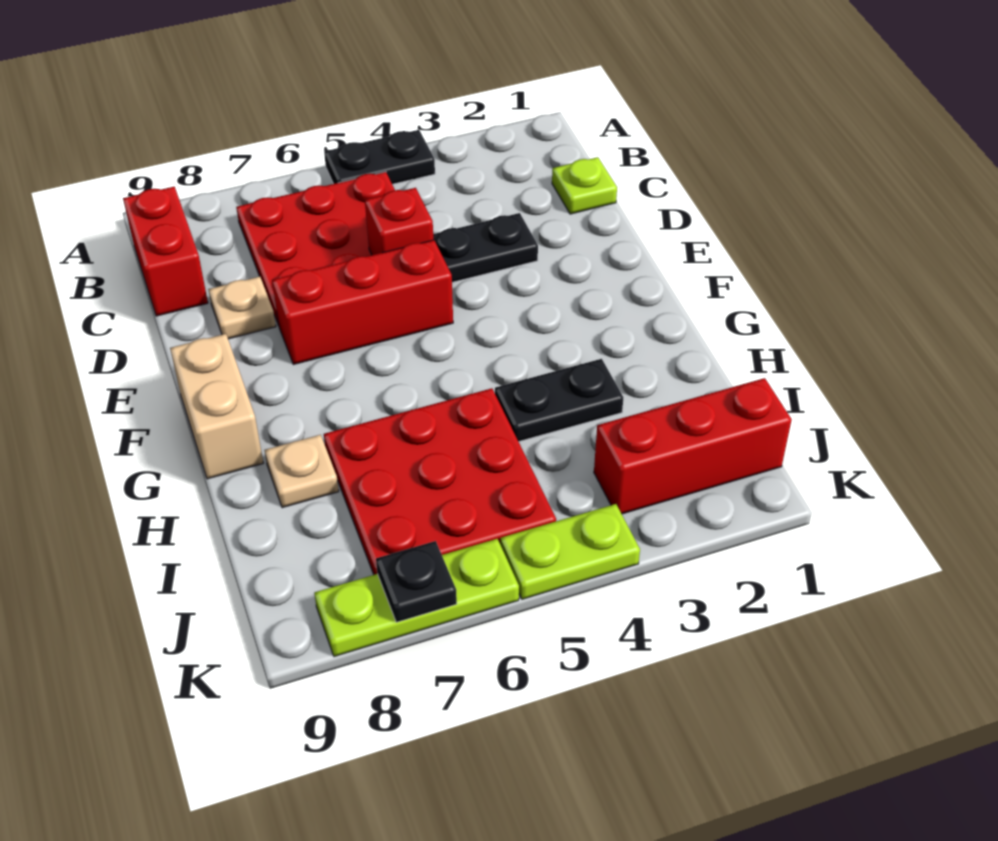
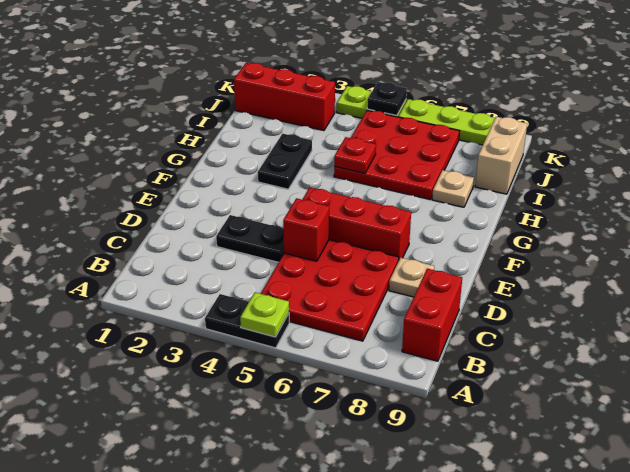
lime 1x1 plate [552,157,617,214] -> lime 1x1 plate moved to [240,292,289,337]
tan 1x2 brick [170,334,263,479] -> tan 1x2 brick moved to [475,117,527,194]
black 1x2 plate [495,359,623,442] -> black 1x2 plate turned to [258,134,312,189]
none -> red 1x1 plate [334,137,376,173]
black 1x1 plate [376,541,457,622] -> black 1x1 plate moved to [367,82,407,116]

